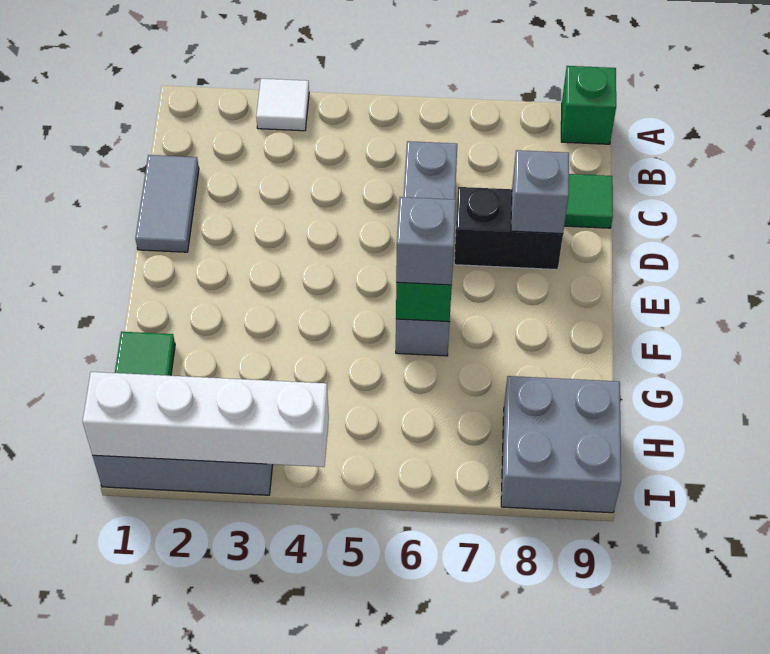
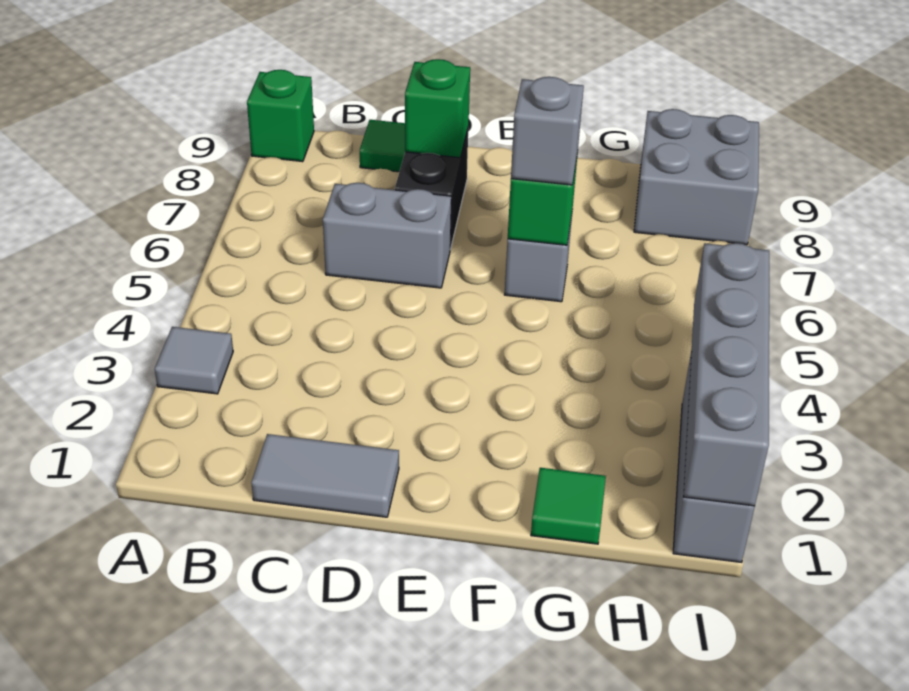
white 1x1 tile [256,79,309,131] -> grey 1x1 tile [155,327,233,394]
grey 1x1 brick [511,150,569,234] -> green 1x1 brick [405,59,470,158]
white 1x4 brick [83,372,329,467] -> grey 1x4 brick [683,243,769,506]

